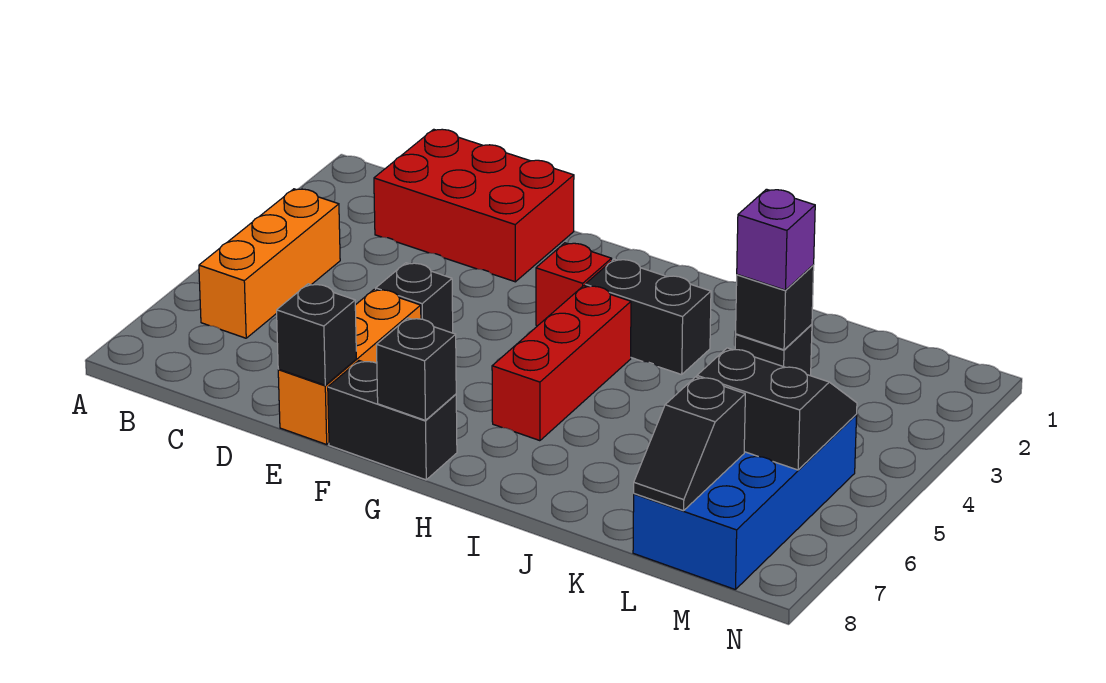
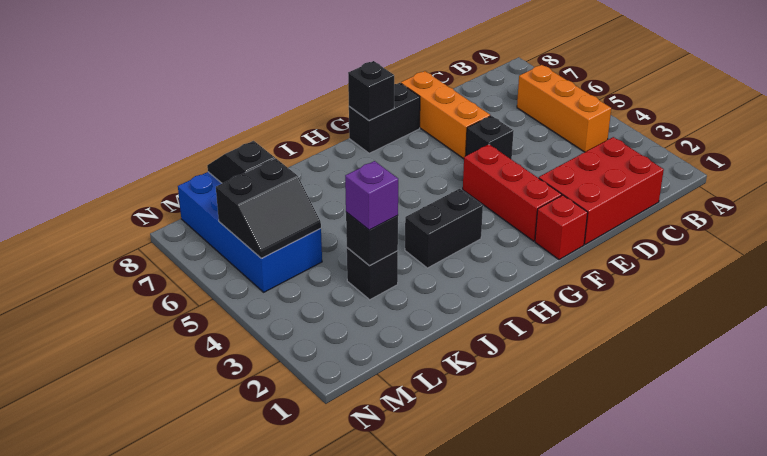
black 1x1 brick [277,284,356,385] -> none
red 1x1 brick [536,243,612,326] -> red 1x1 brick moved to [535,195,588,260]
red 1x3 brick [492,286,631,441] -> red 1x3 brick moved to [463,144,562,241]

